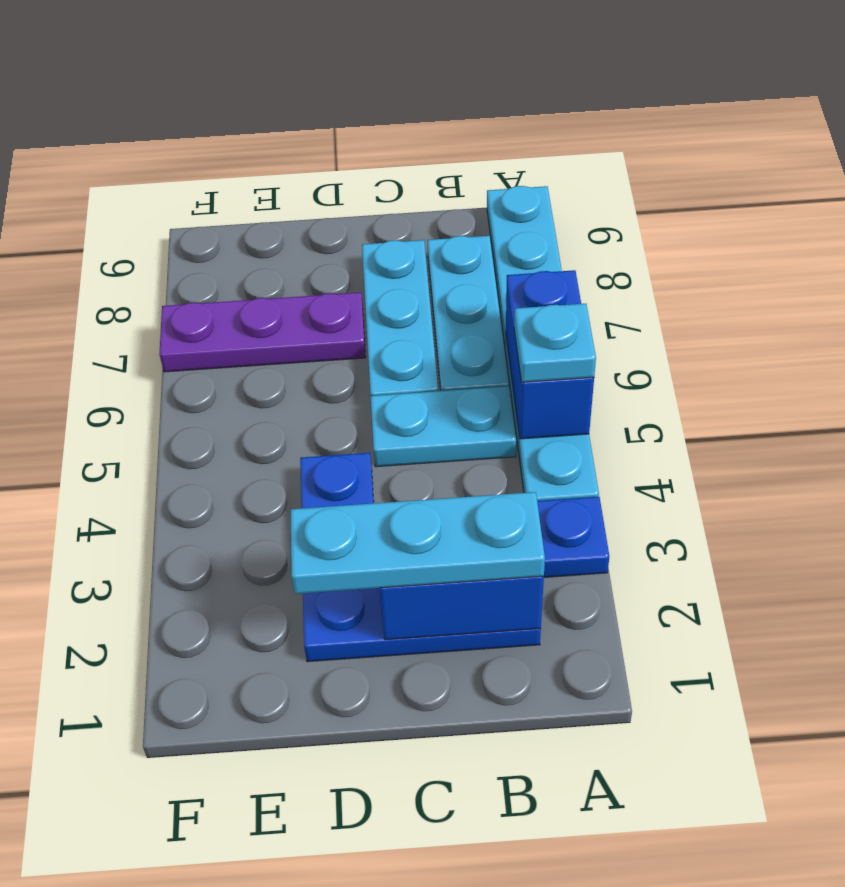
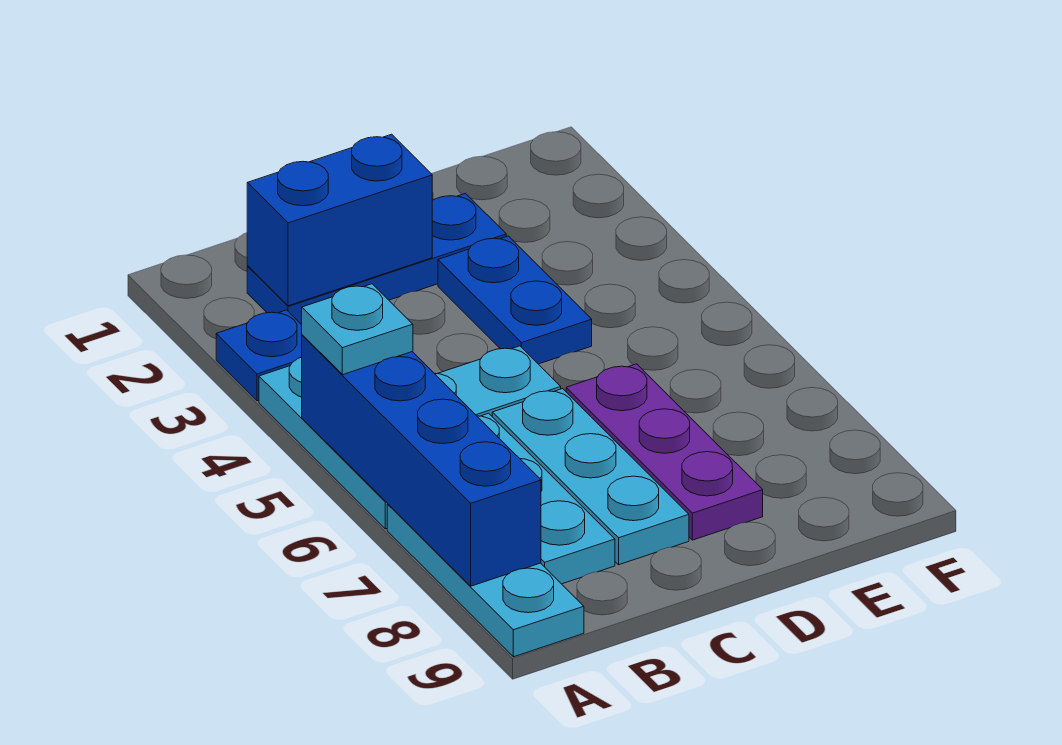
blue 1x2 brick [505,270,594,439] -> blue 1x4 brick [302,335,541,586]
cyan 1x3 plate [290,492,545,594] -> none
purple 1x3 plate [159,292,366,372] -> purple 1x3 plate turned to [566,364,763,540]

